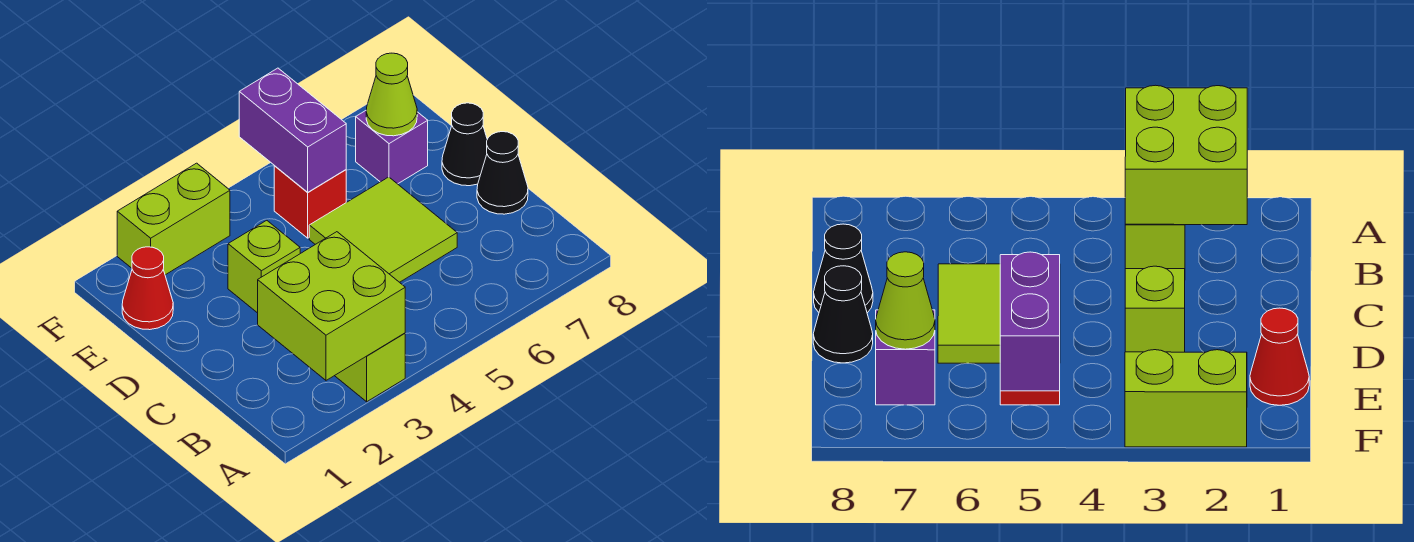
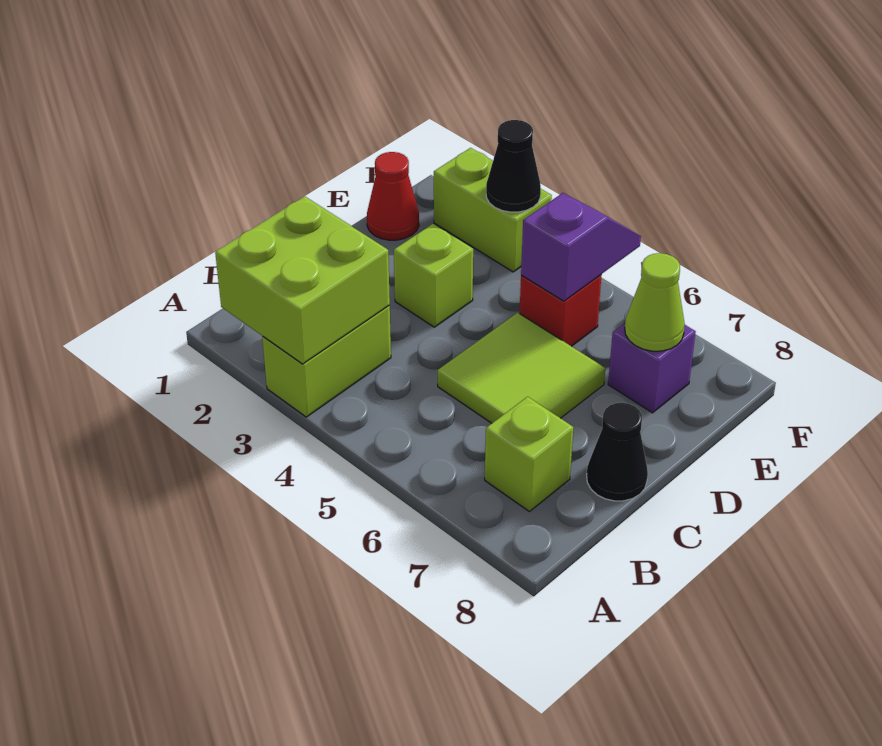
none -> lime 1x1 brick [485,397,573,511]
black 1x1 cone [442,103,487,186] -> black 1x1 cone moved to [486,120,541,212]
purple 1x2 brick [239,68,346,192] -> purple 1x2 slope [521,193,641,301]

